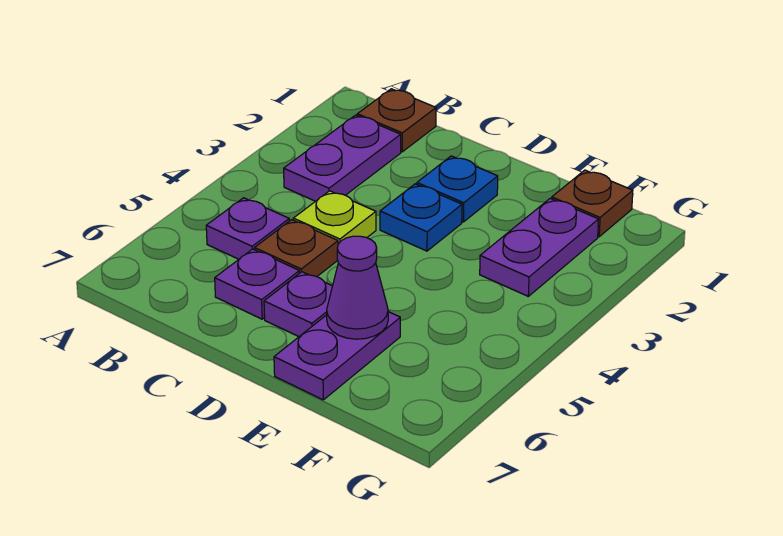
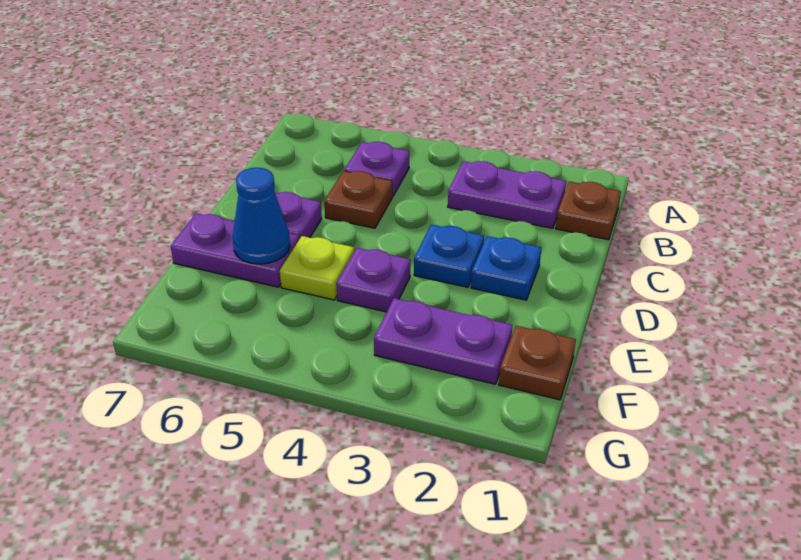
lime 1x1 plate [293,191,376,244] -> lime 1x1 plate moved to [280,236,354,300]
purple 1x1 plate [215,249,299,319] -> purple 1x1 plate moved to [336,248,410,312]
purple 1x1 cone [327,236,388,339] -> blue 1x1 cone [233,167,290,264]

